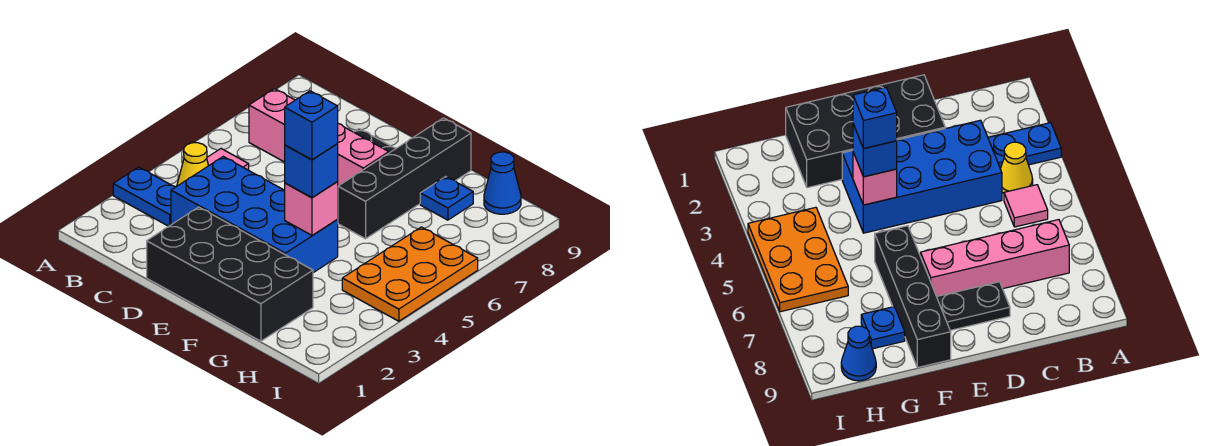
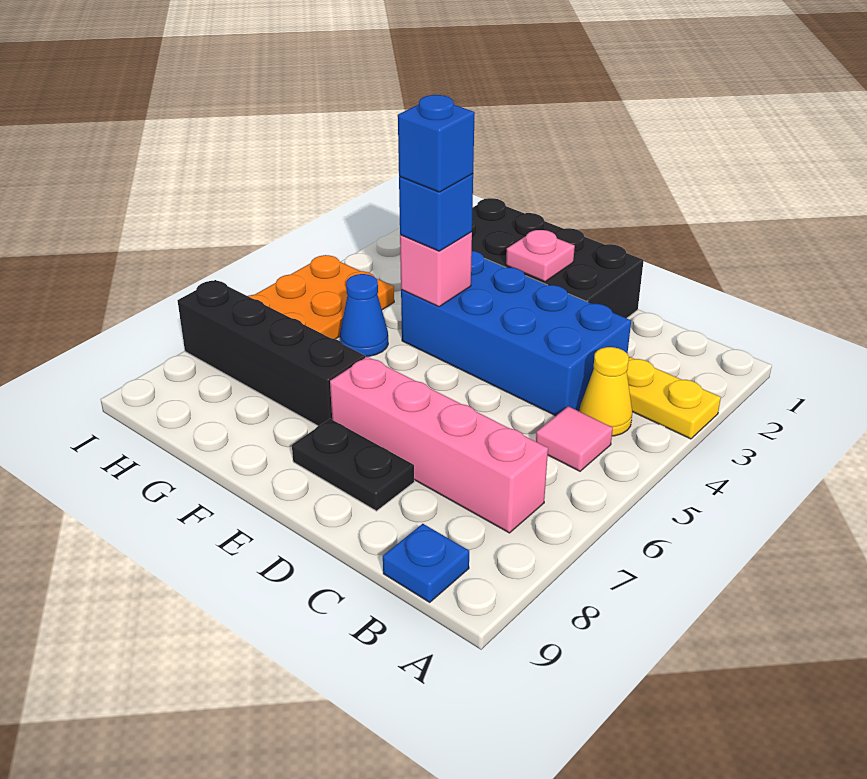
blue 1x2 plate [113,167,175,226] -> yellow 1x2 plate [627,357,721,439]
none -> pink 1x1 plate [506,230,575,282]
black 1x4 brick [338,118,471,239] -> black 1x4 brick turned to [178,280,365,426]
blue 1x1 plate [420,177,473,220] -> blue 1x1 plate moved to [383,524,469,602]
blue 1x1 cone [484,152,521,214] -> blue 1x1 cone moved to [340,274,388,357]

